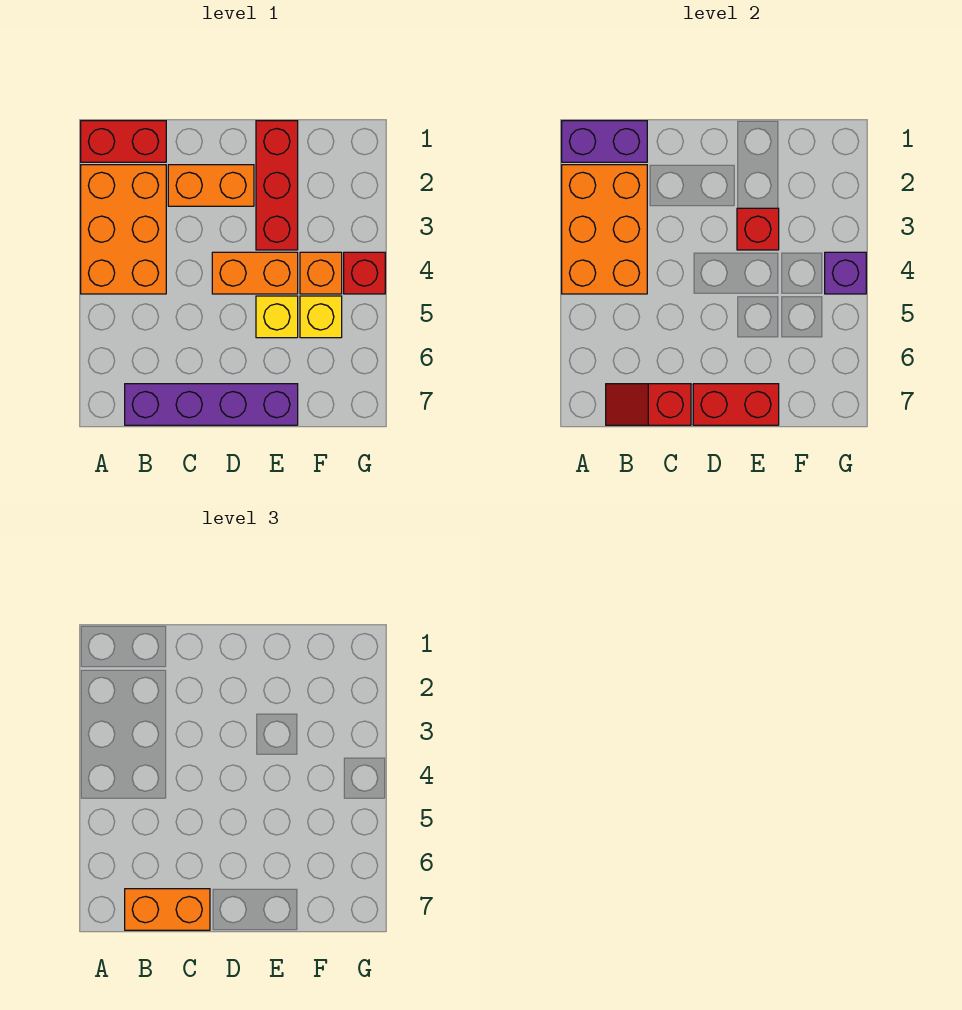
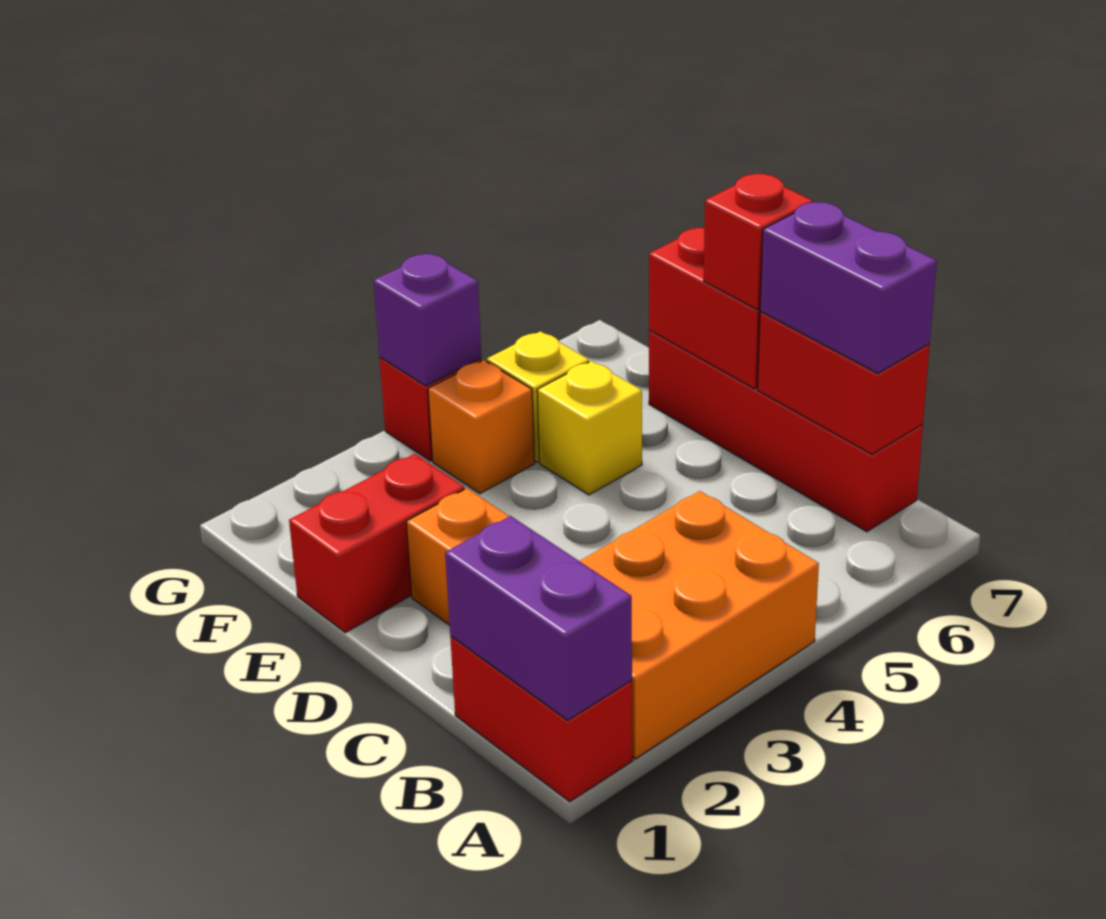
orange 2x3 brick [562,165,647,294] -> none
purple 1x4 brick [125,384,298,425] -> red 1x4 brick [649,331,923,532]
red 1x2 slope [606,384,691,425] -> red 1x2 brick [758,312,930,454]
orange 1x2 brick [125,889,210,930] -> purple 1x2 brick [760,202,937,373]
orange 1x2 brick [212,252,298,294] -> none
red 1x3 brick [256,121,298,250] -> red 1x2 brick [289,454,464,633]
red 1x1 brick [737,208,779,250] -> red 1x1 brick moved to [704,174,813,310]

